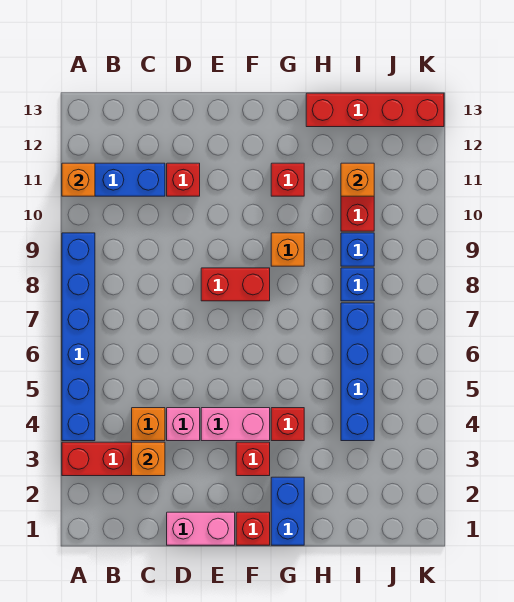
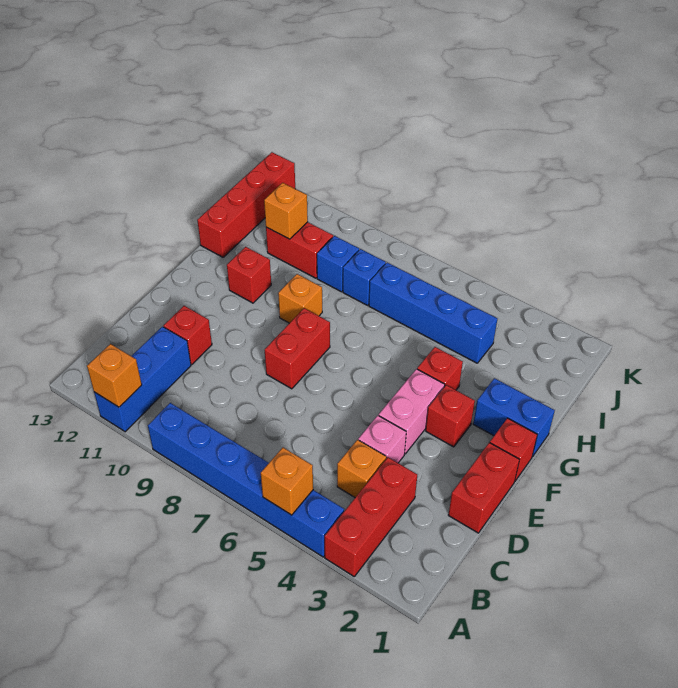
orange 1x1 brick [132,442,165,476] -> orange 1x1 brick moved to [261,448,313,515]
pink 1x2 brick [167,512,235,545] -> red 1x2 brick [448,443,520,533]

